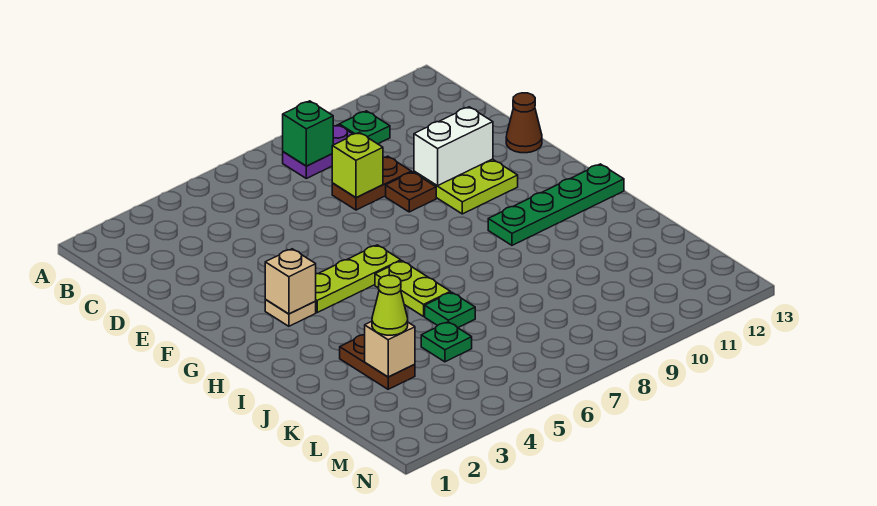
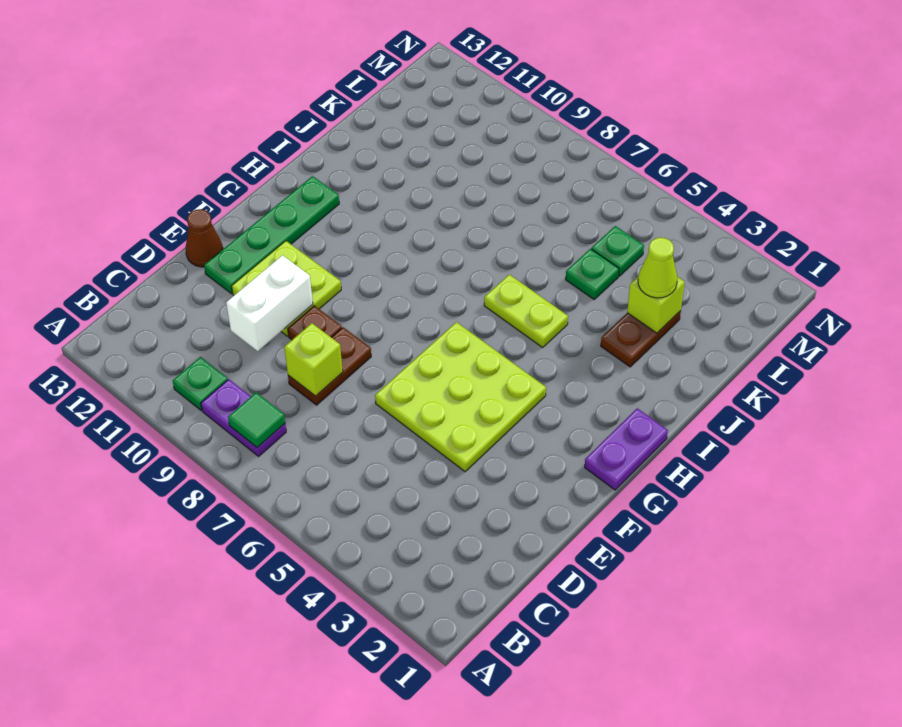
green 1x1 brick [283,101,333,166] -> green 1x1 tile [228,393,285,448]
brown 1x2 plate [332,156,411,210] -> brown 1x2 plate turned to [288,327,371,405]
white 1x2 brick [414,107,493,186] -> white 1x2 brick turned to [226,255,313,351]
none -> purple 1x2 plate [585,408,668,490]
tan 1x1 plate [265,300,316,326] -> none
tan 1x1 brick [265,249,316,314] -> none
lime 1x3 plate [316,245,401,312] -> lime 3x3 plate [375,322,546,472]
lime 1x2 plate [375,261,450,316] -> lime 1x2 plate turned to [484,274,568,347]
green 1x4 plate [488,164,624,245] -> green 1x4 plate turned to [204,176,339,294]
green 1x1 plate [425,292,475,328] -> green 1x1 plate moved to [591,226,644,276]
tan 1x1 brick [365,321,415,377] -> lime 1x1 brick [627,277,685,333]

